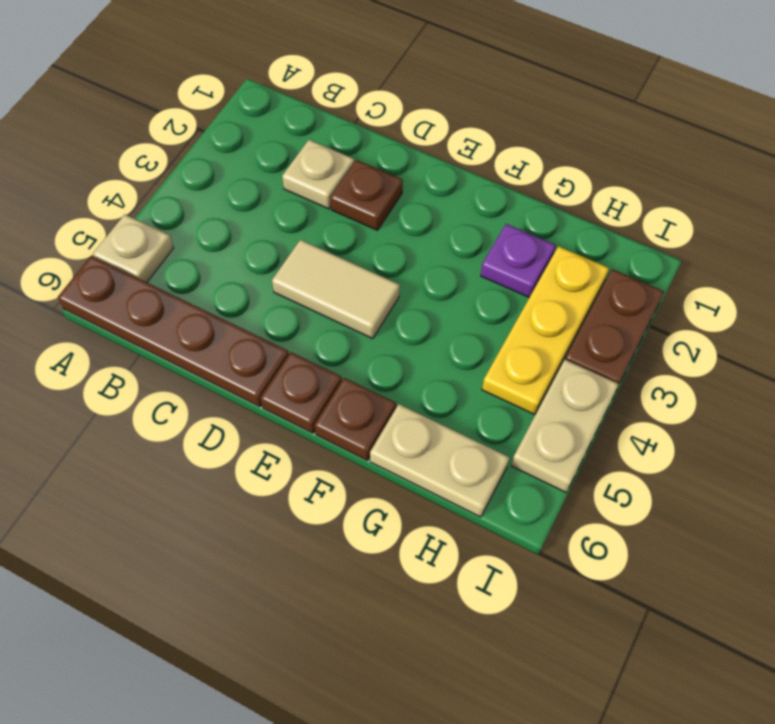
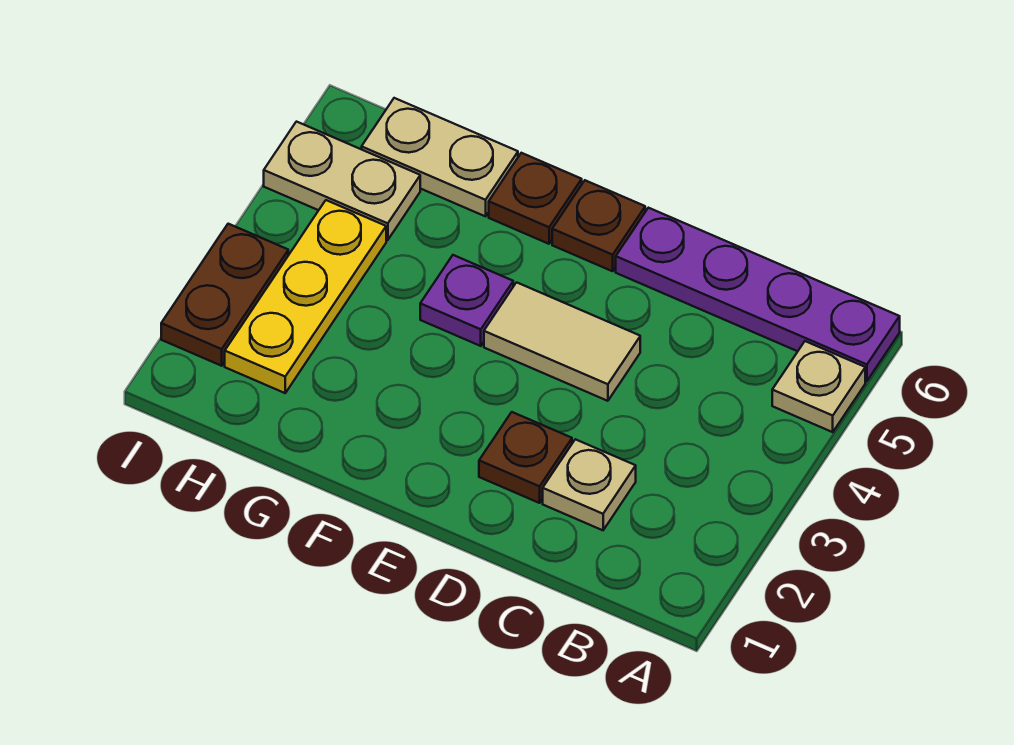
brown 1x4 plate [58,256,289,407] -> purple 1x4 plate [616,208,900,381]
purple 1x1 plate [481,224,556,298] -> purple 1x1 plate moved to [420,255,513,346]
tan 1x2 plate [511,360,619,492] -> tan 1x2 plate turned to [264,122,420,240]

